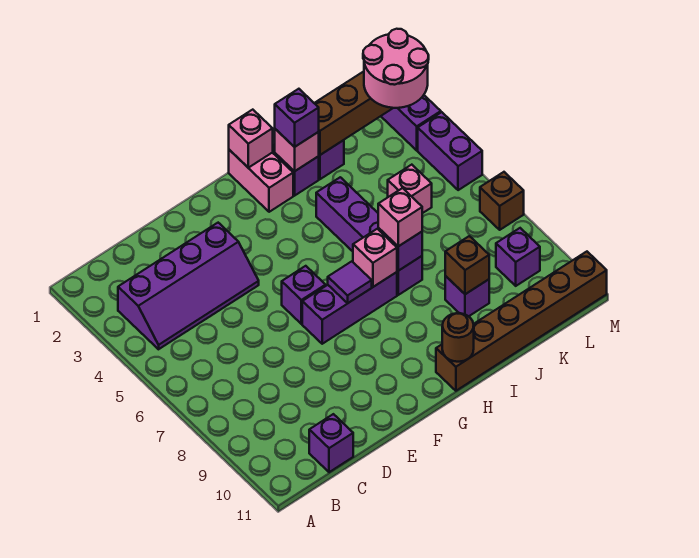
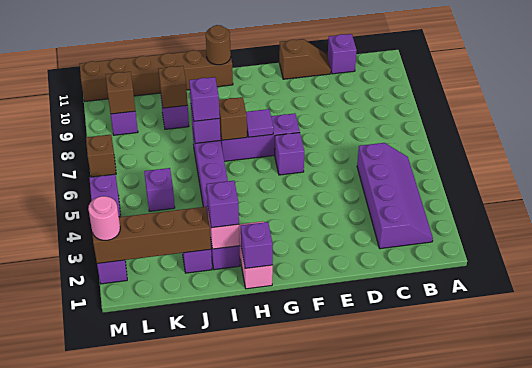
purple 2x4 slope [118,223,259,349] -> purple 2x4 slope turned to [357,143,433,249]
none -> brown 1x2 slope [279,39,331,79]
pink 1x1 brick [229,110,273,168] -> purple 1x1 brick [241,222,273,268]
pink 1x1 brick [353,229,397,287] -> brown 1x1 brick [219,97,247,140]
pink 1x1 brick [378,188,422,246] -> purple 1x1 brick [189,77,220,121]
pink 1x1 brick [388,165,432,213] -> purple 1x1 brick [144,168,175,211]
pink 2x2 round brick [363,29,429,108] -> pink 1x1 round brick [88,196,120,240]
none -> brown 1x1 brick [106,72,135,114]

